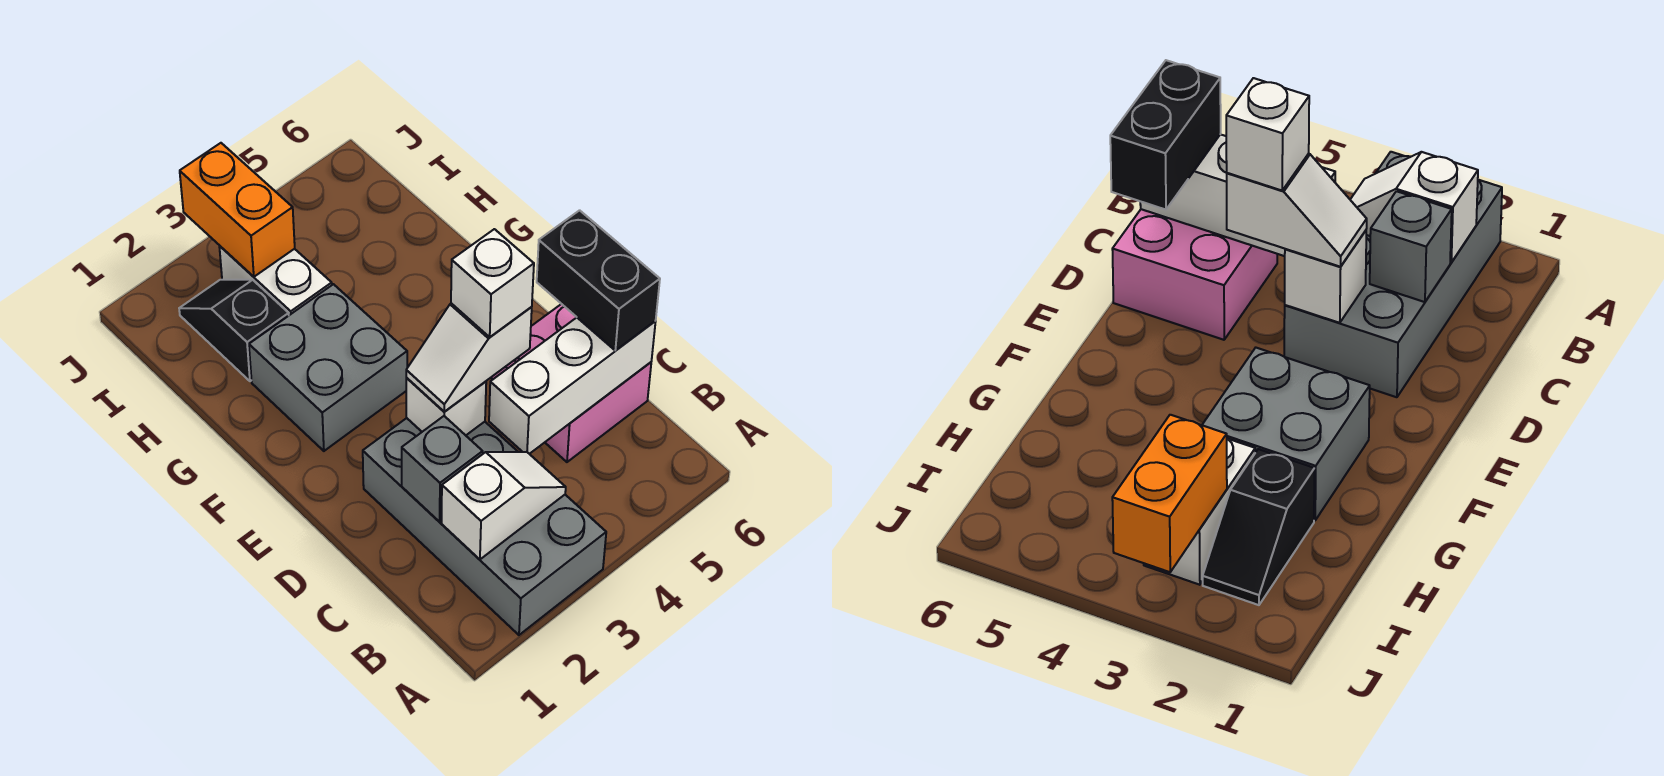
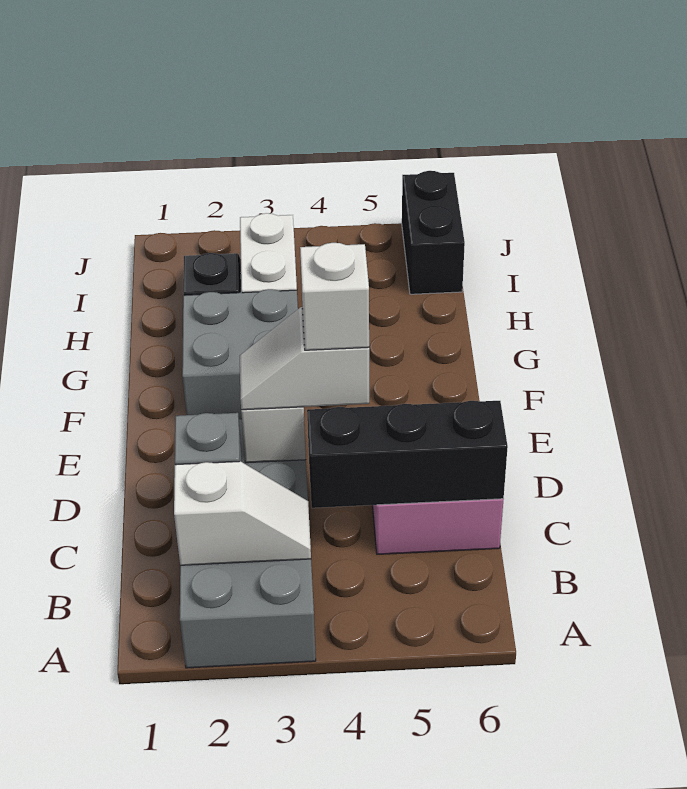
white 1x3 brick [489,318,656,454] -> black 1x3 brick [307,401,508,508]
black 1x2 brick [537,210,660,351] -> black 1x2 brick moved to [402,171,465,294]
orange 1x2 brick [180,143,295,277] -> none

